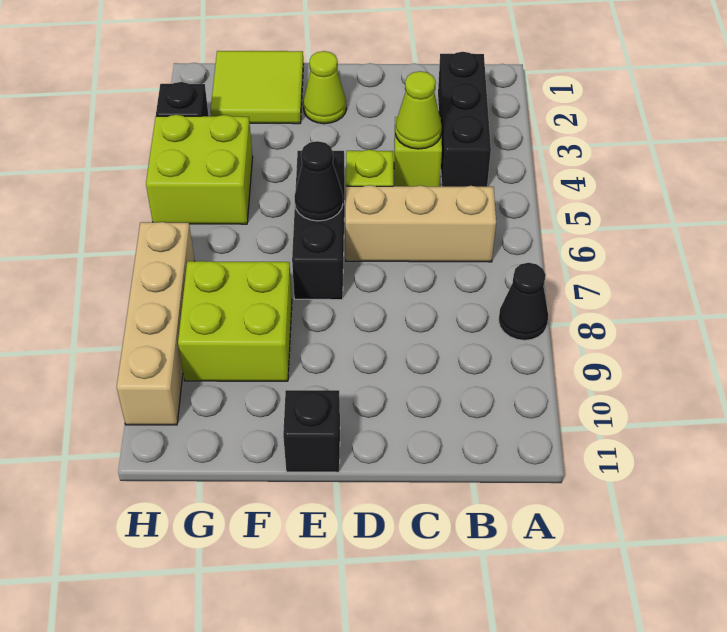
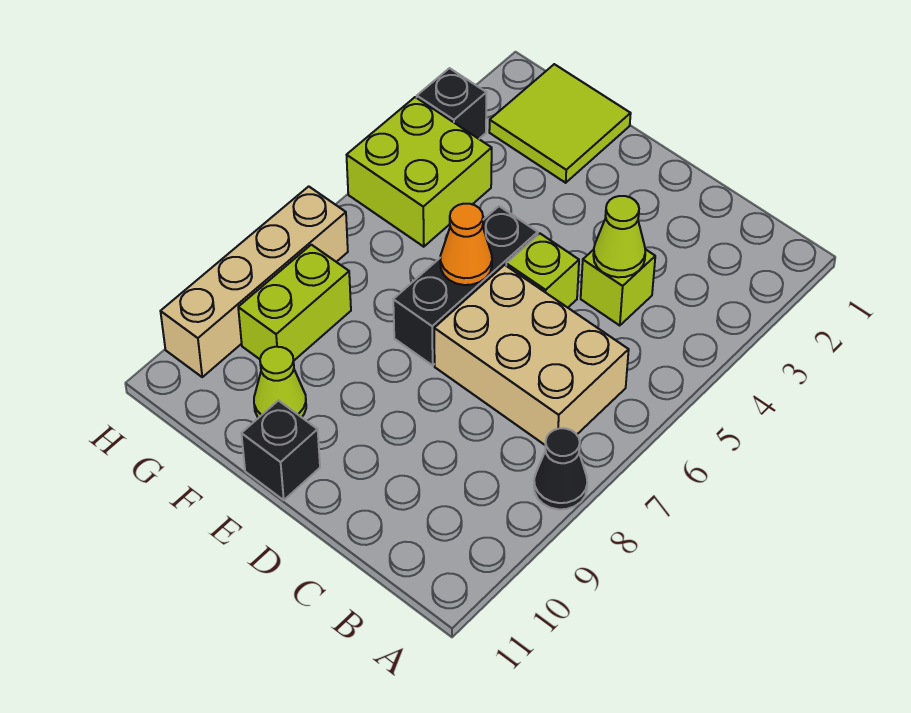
black 1x3 brick [438,52,491,187] -> none
tan 1x3 brick [345,185,496,262] -> tan 2x3 brick [434,265,629,445]
lime 1x1 cone [303,51,346,124] -> lime 1x1 cone moved to [254,347,306,418]
black 1x1 cone [294,141,343,221] -> orange 1x1 cone [440,204,492,285]
lime 2x2 brick [178,261,292,381] -> lime 1x2 brick [238,245,351,361]

